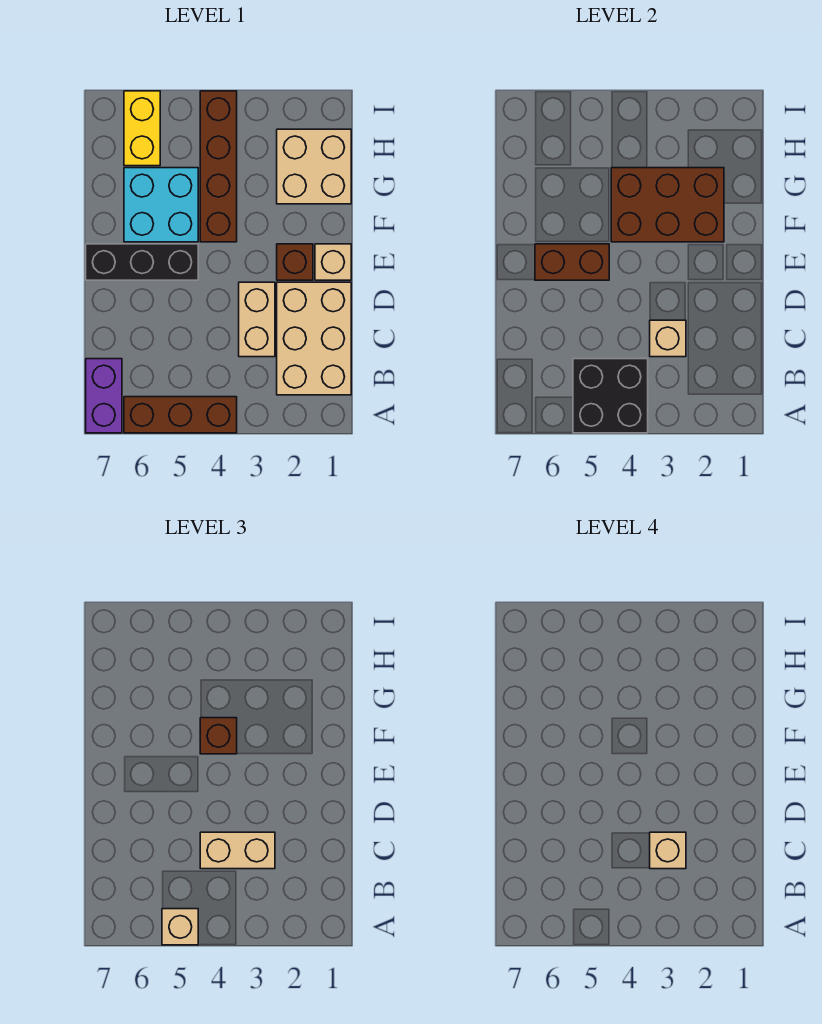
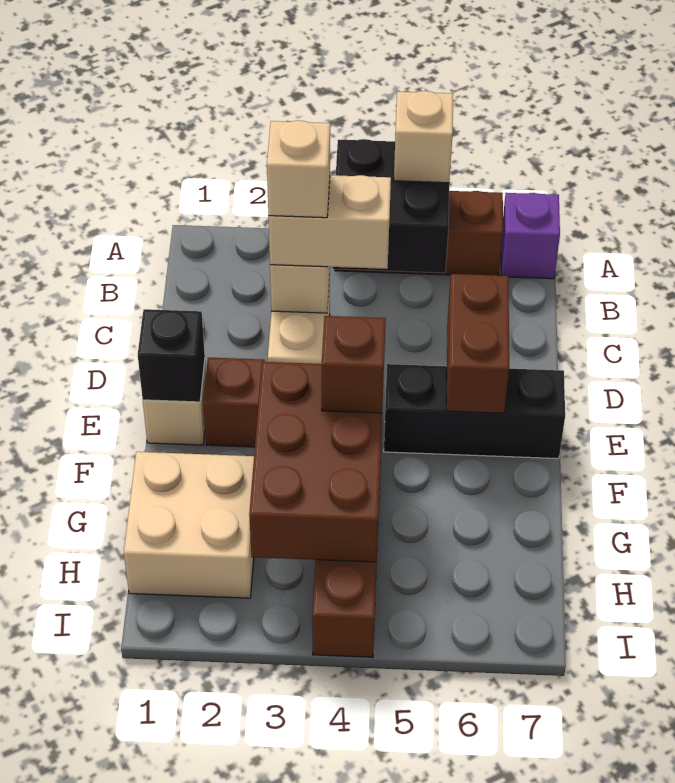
purple 1x2 brick [86,359,122,433] -> purple 1x1 brick [501,193,560,279]
tan 2x3 brick [277,282,351,395] -> none
none -> black 1x1 brick [138,309,205,402]
brown 1x2 brick [535,244,609,280] -> brown 1x2 brick turned to [446,274,509,413]
brown 2x3 brick [611,168,724,242] -> brown 2x3 brick turned to [249,361,383,562]
cyan 2x2 brick [124,168,198,242] -> none
yellow 1x2 brick [124,91,160,166] -> none

